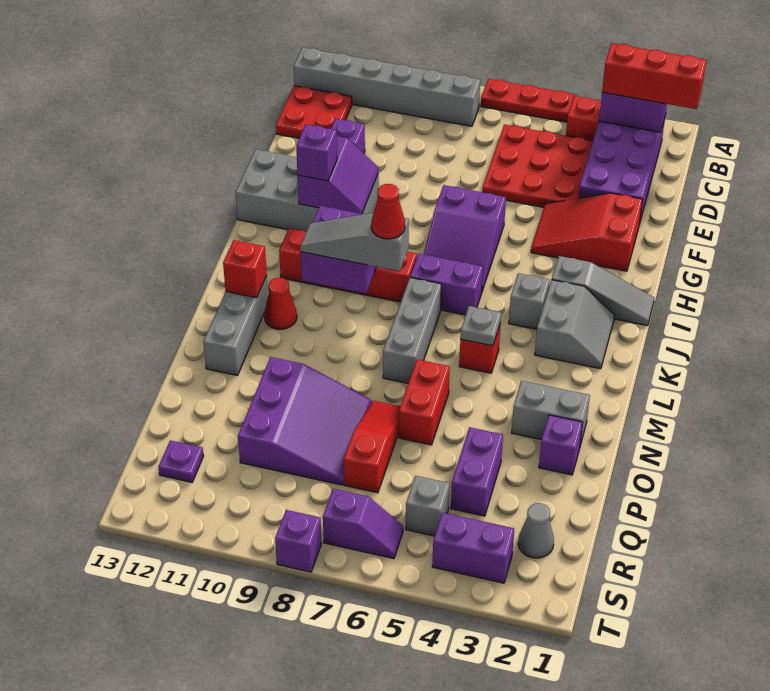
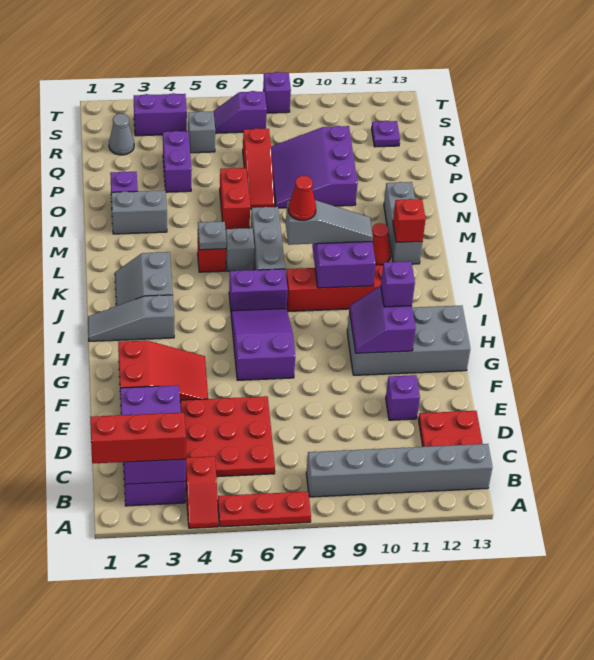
grey 1x1 brick [509,273,550,329] -> grey 1x1 brick moved to [226,228,255,271]

